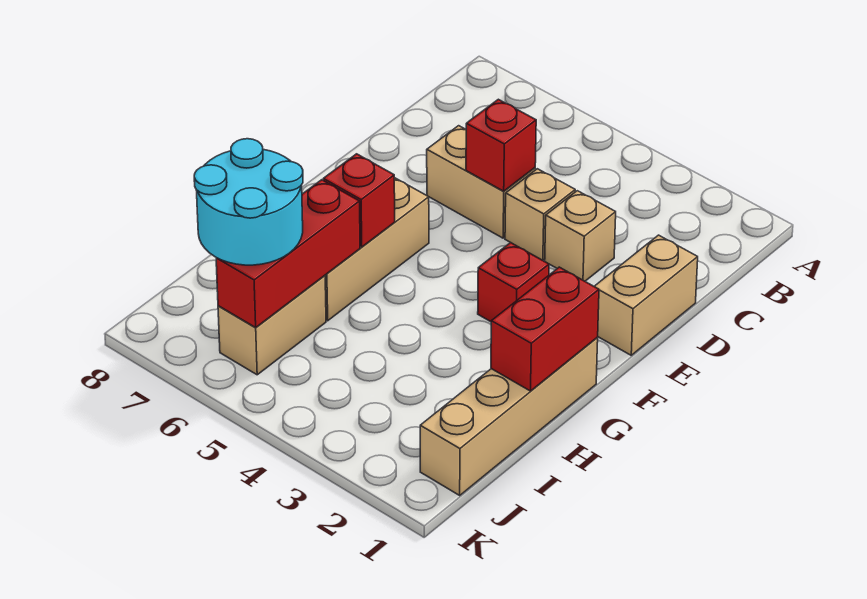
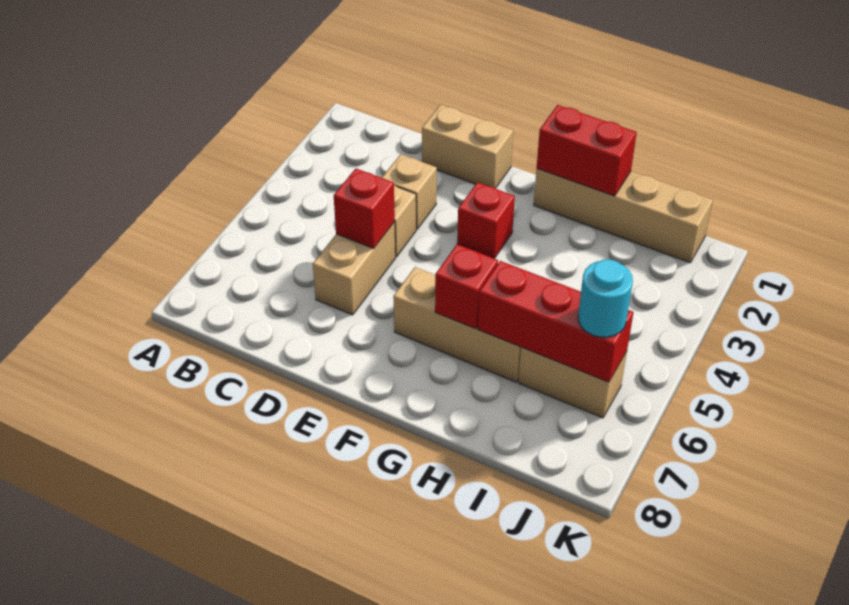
cyan 2x2 round brick [194,139,303,265] -> cyan 1x1 round brick [578,259,633,337]

